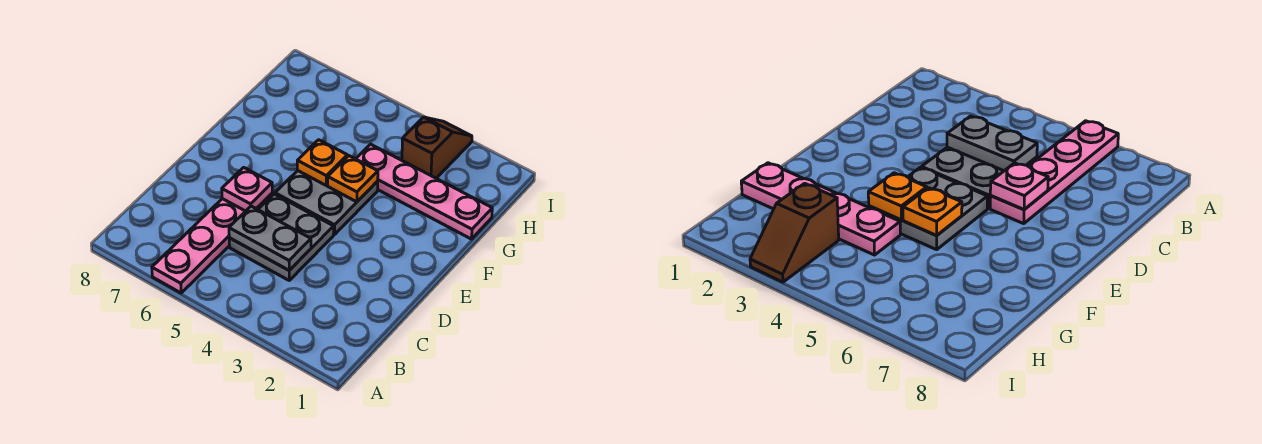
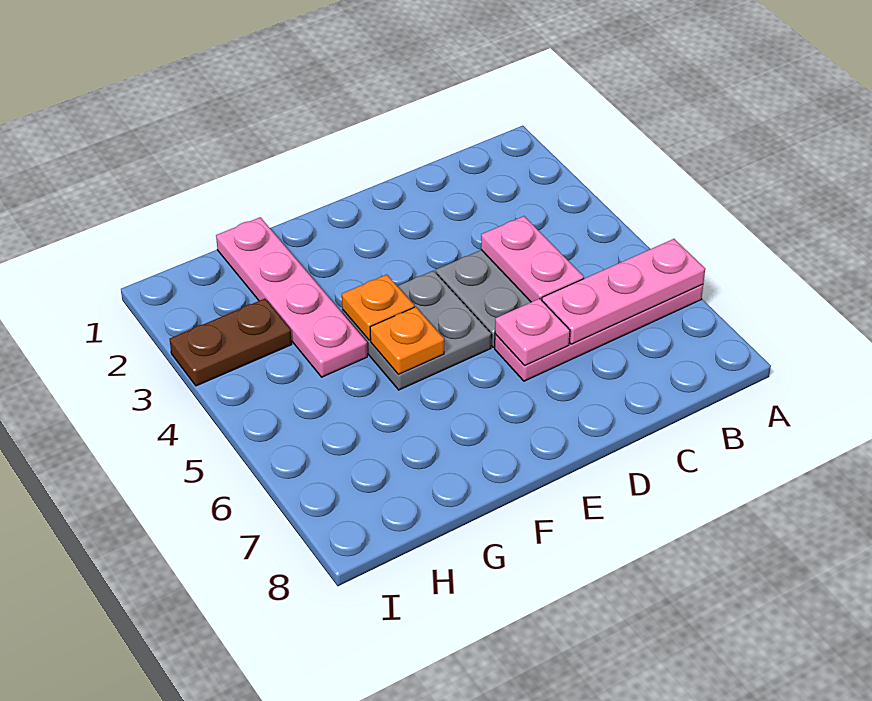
none -> pink 1x3 plate [542,239,705,344]
grey 1x2 plate [229,206,311,270] -> pink 1x2 plate [481,216,584,302]
brown 1x2 slope [402,117,472,178] -> brown 1x2 plate [169,299,292,386]

